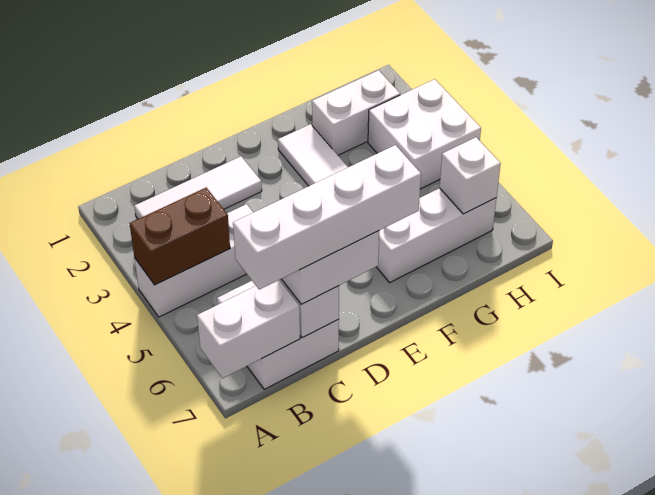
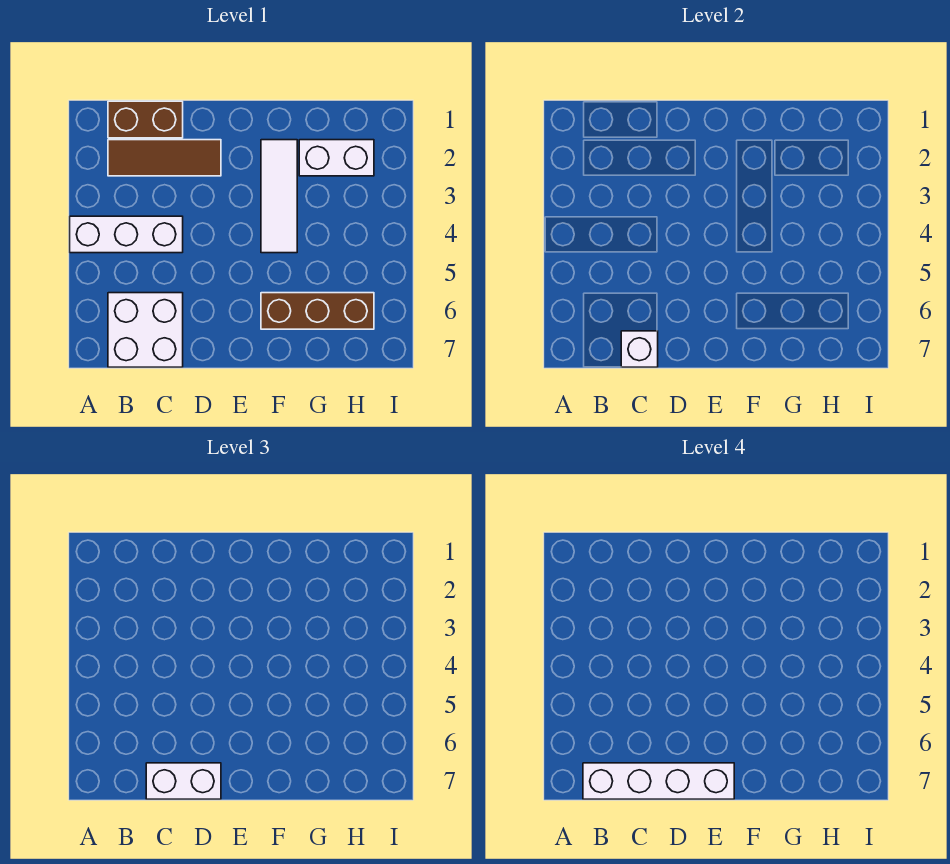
brown 1x2 brick [130,188,230,285] -> brown 1x2 brick moved to [108,101,183,138]
white 1x2 brick [197,280,300,378] -> none
white 1x3 tile [134,156,262,219] -> brown 1x3 tile [108,140,221,176]
white 1x3 brick [377,188,496,282] -> brown 1x3 brick [261,293,374,329]
white 2x2 brick [368,79,481,189] -> none
white 1x1 brick [440,137,501,214] -> none

